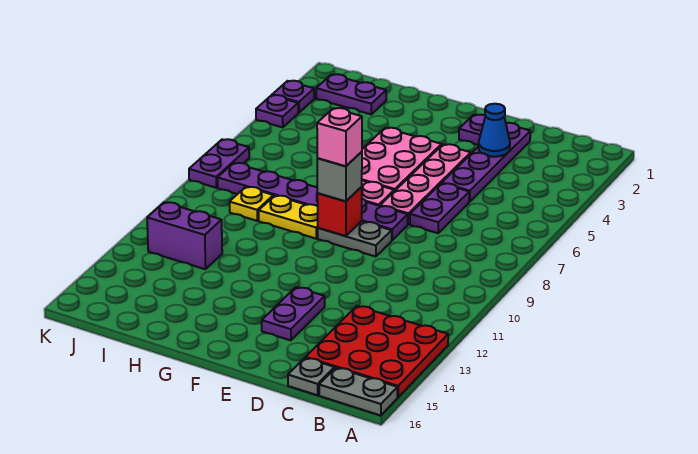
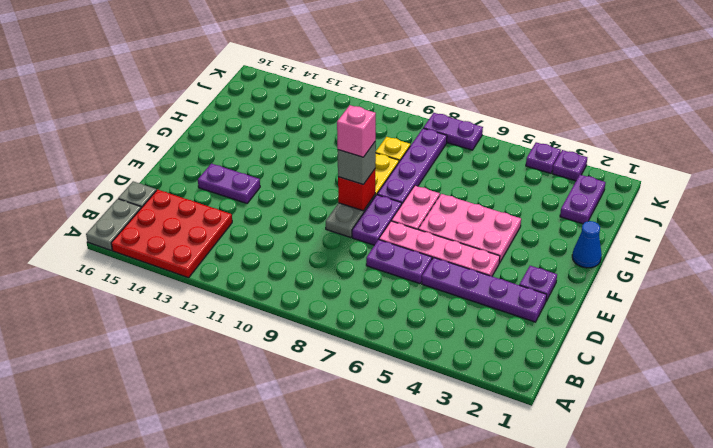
blue 1x1 cone [479,104,510,157] -> blue 1x1 cone moved to [572,221,602,268]
purple 1x2 brick [147,202,222,269] -> none

